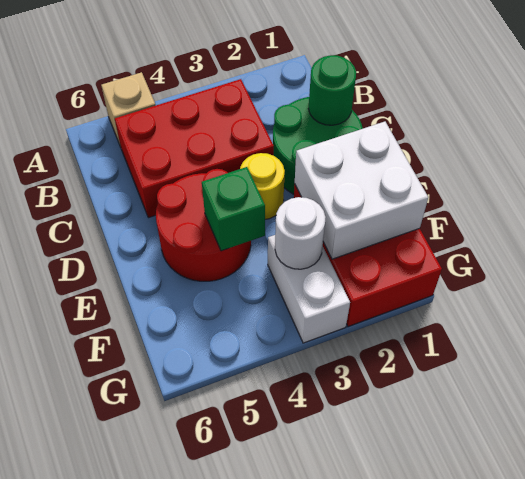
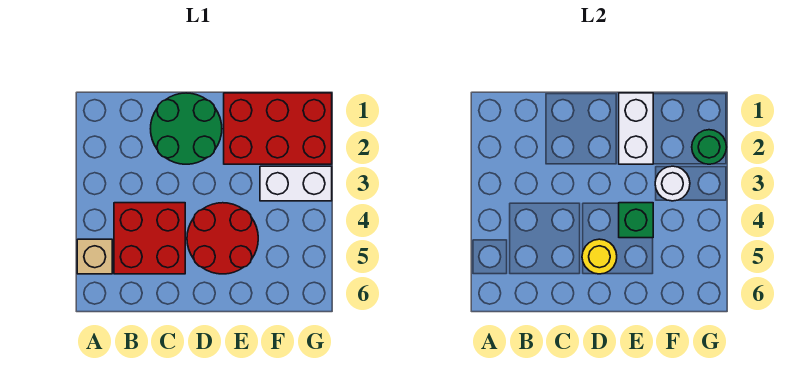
red 2x3 brick [115,79,274,218] -> red 2x2 brick [114,203,185,274]
green 1x1 round brick [308,55,356,125] -> green 1x1 round brick moved to [692,130,726,164]
yellow 1x1 round brick [240,153,285,219] -> yellow 1x1 round brick moved to [582,239,617,274]
white 2x2 brick [295,122,428,259] -> white 1x2 brick [619,93,653,164]

